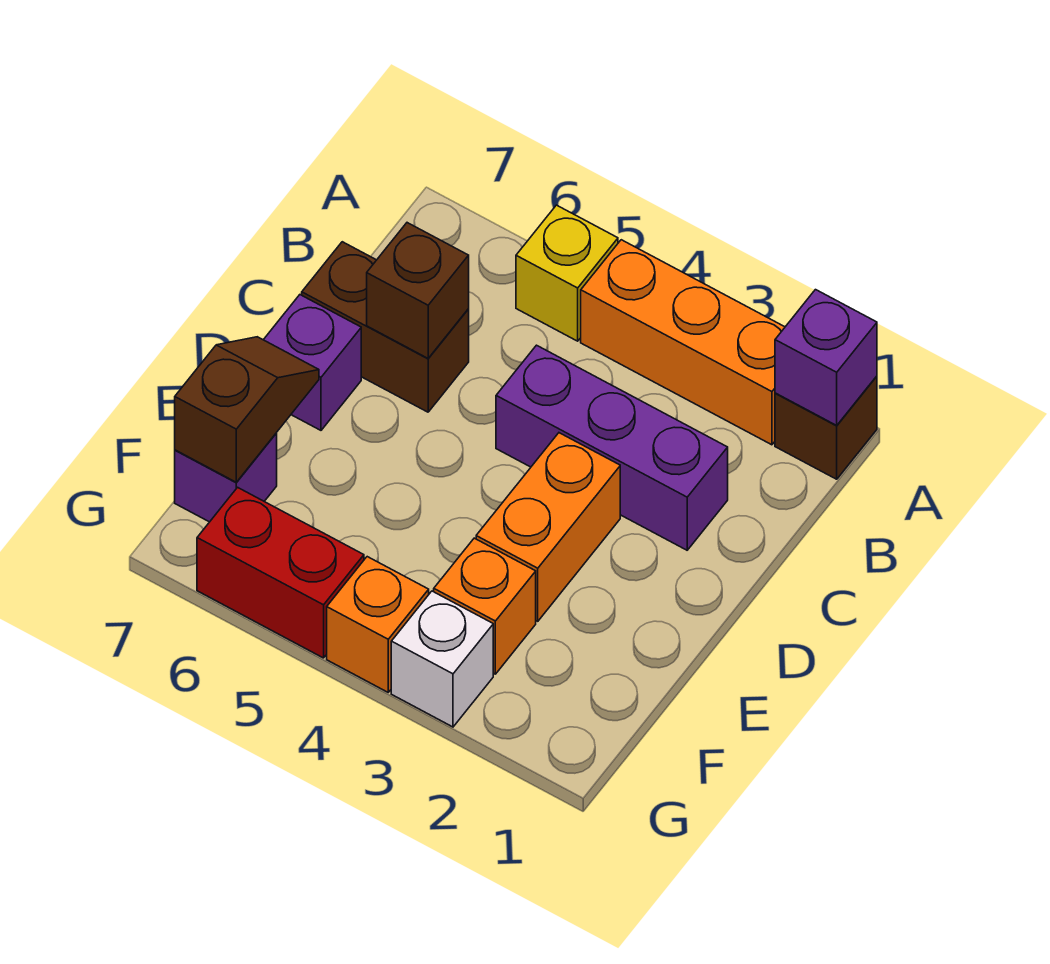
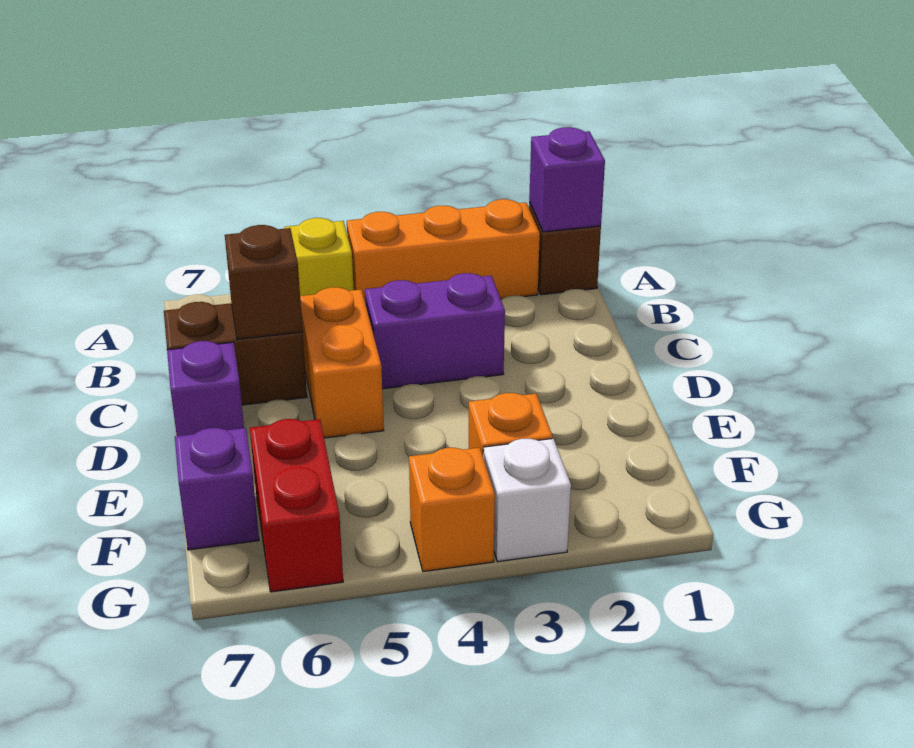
purple 1x3 brick [496,345,728,550] -> purple 1x2 brick [365,273,505,389]
orange 1x2 brick [476,433,620,621] -> orange 1x2 brick moved to [300,287,384,438]
brown 1x2 slope [175,337,319,482] -> none
red 1x2 brick [197,487,364,658] -> red 1x2 brick turned to [250,419,343,592]

